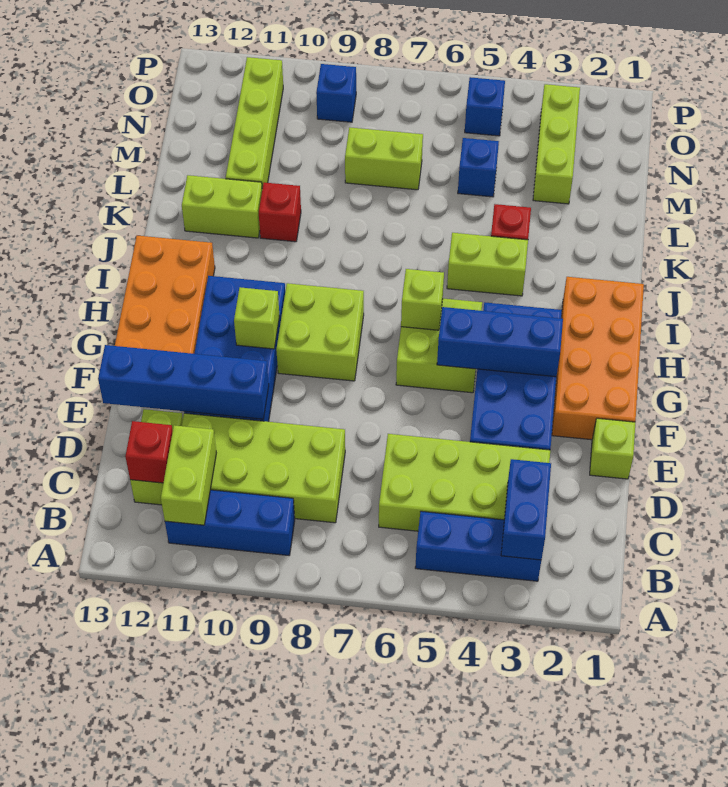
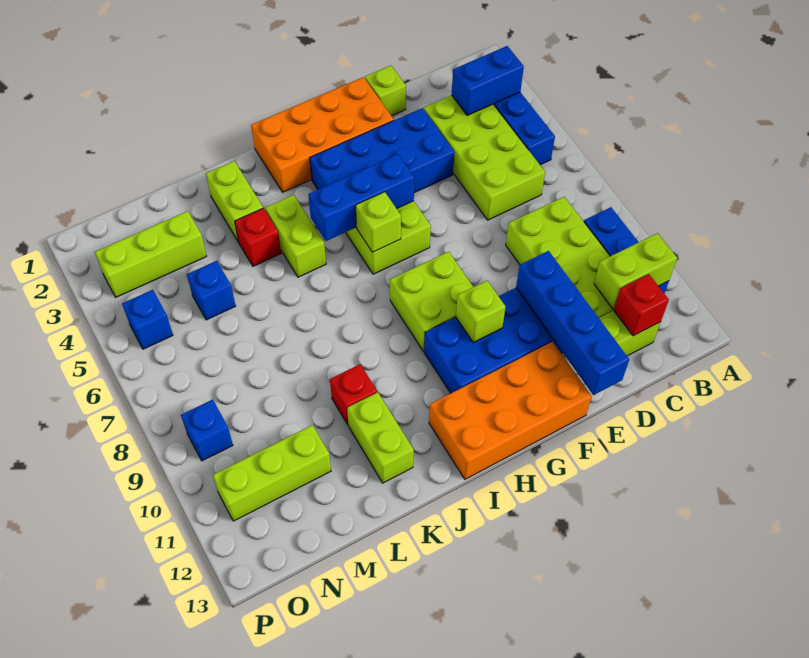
blue 1x3 brick [437,307,563,377] -> blue 1x3 brick turned to [308,154,414,241]
lime 1x4 brick [226,57,283,188] -> lime 1x3 brick [213,425,331,521]
lime 1x2 brick [345,127,423,190] -> lime 1x2 brick moved to [206,161,263,242]

